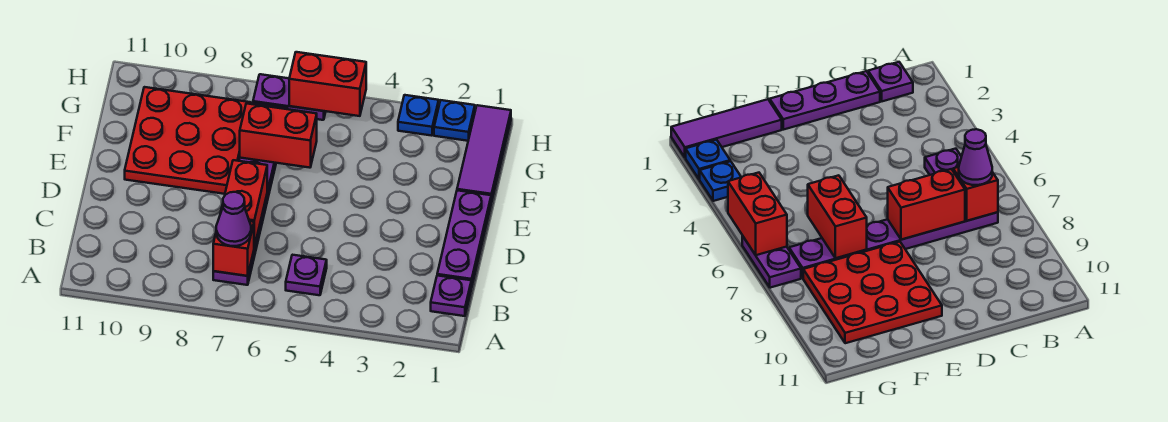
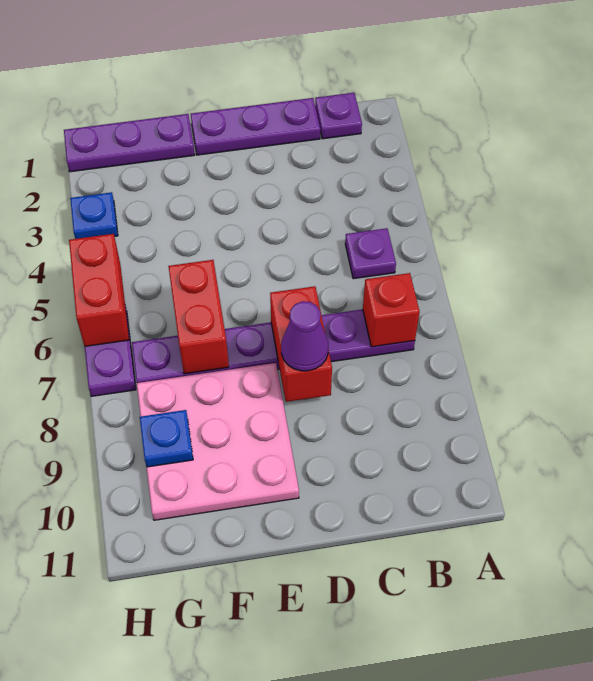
purple 1x1 cone [216,192,251,246] -> purple 1x1 cone moved to [281,301,328,371]
red 1x2 brick [220,160,267,247] -> red 1x2 brick turned to [270,286,332,402]
red 3x3 plate [125,87,251,194] -> pink 3x3 plate [137,363,299,520]
purple 1x3 tile [457,105,511,202] -> purple 1x3 plate [64,114,195,172]
blue 1x1 plate [434,100,475,141] -> blue 1x1 plate moved to [140,410,193,467]

